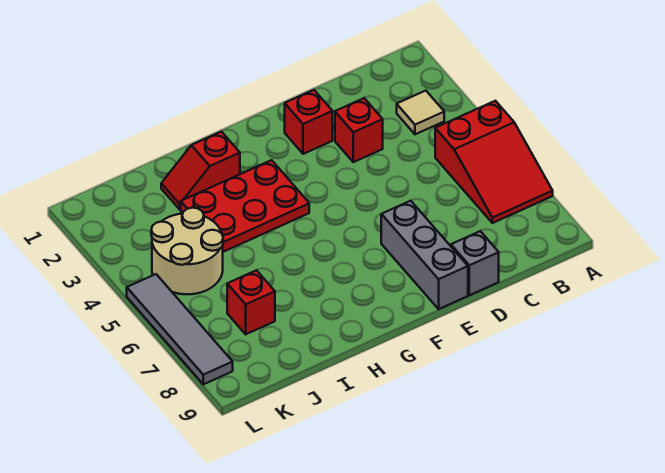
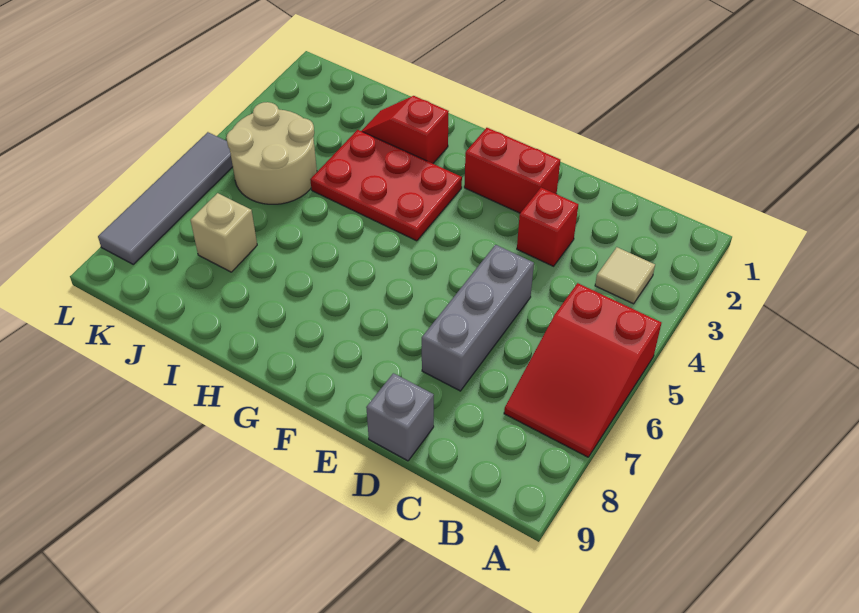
red 1x1 brick [285,90,332,154] -> red 1x2 brick [464,128,560,213]
grey 1x3 brick [381,201,468,309] -> grey 1x3 brick moved to [422,245,534,391]
red 1x1 brick [227,270,275,334] -> tan 1x1 brick [191,193,257,272]

